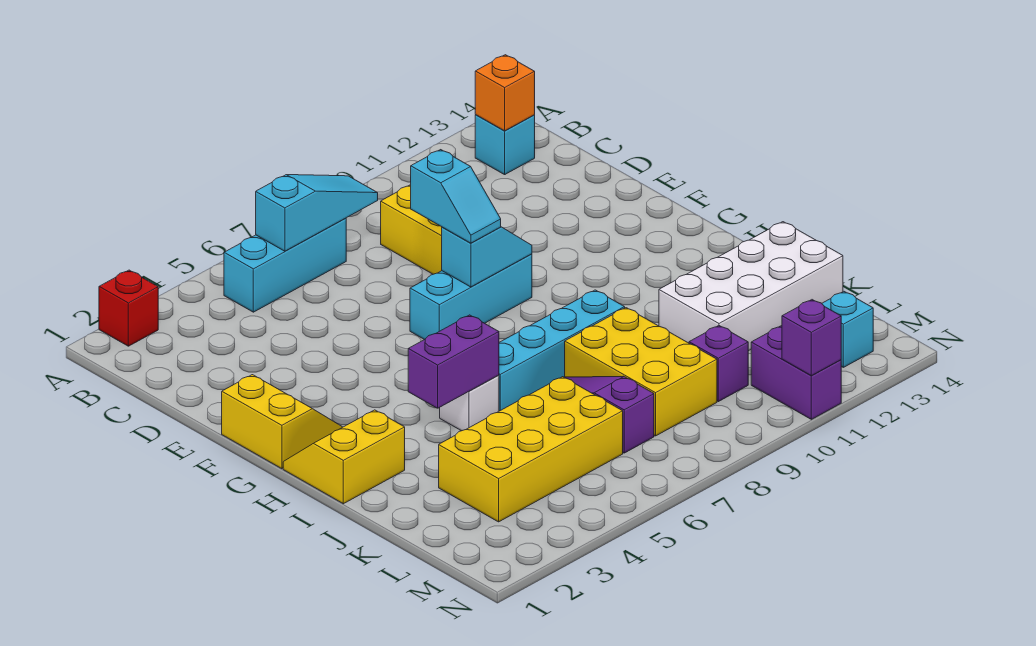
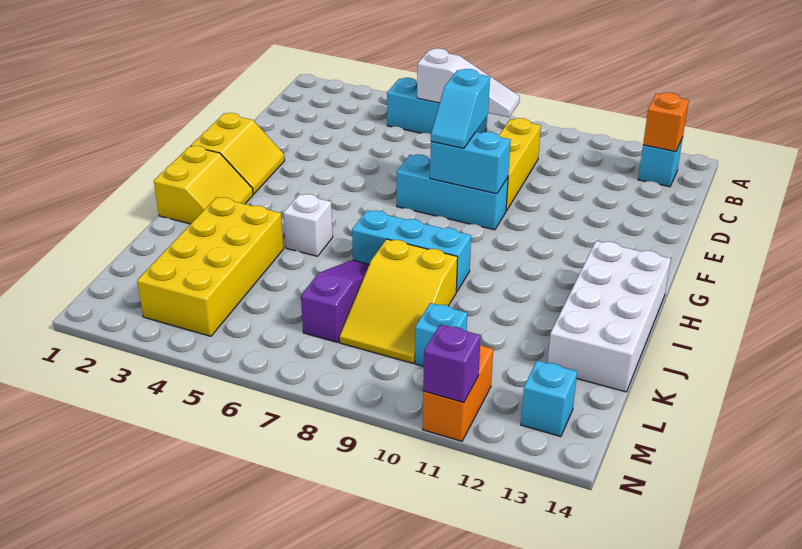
red 1x1 brick [99,270,158,346] -> none
cyan 1x3 slope [256,175,378,251] -> white 1x3 slope [417,48,520,117]
cyan 1x2 slope [442,227,532,287] -> cyan 1x2 brick [430,132,511,194]
yellow 2x2 slope [283,410,405,504] -> yellow 2x2 slope turned to [154,146,253,224]
purple 1x2 brick [408,315,499,408] -> none
cyan 1x4 brick [499,290,625,411] -> cyan 1x3 brick [352,210,471,292]
yellow 2x3 brick [565,308,717,436] -> yellow 2x3 slope [340,239,458,363]
white 2x4 brick [659,222,843,351] -> white 2x4 brick turned to [548,241,671,392]
yellow 2x4 brick [439,377,623,522] -> yellow 2x4 brick turned to [137,197,284,336]
purple 1x1 brick [689,326,748,402] -> cyan 1x1 brick [415,303,467,366]
purple 1x2 brick [751,326,841,419] -> orange 1x2 brick [423,345,493,441]

